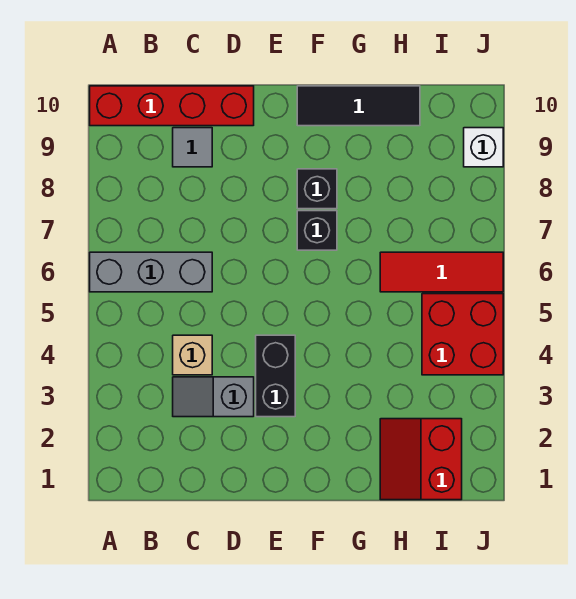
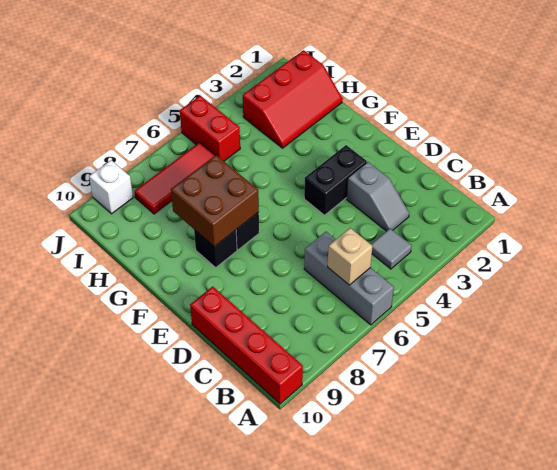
tan 1x1 brick [173,335,212,375] -> tan 1x1 brick moved to [328,228,373,285]
grey 1x1 tile [173,128,212,167] -> grey 1x1 tile moved to [371,229,412,269]
none -> brown 2x2 brick [171,155,259,247]
black 1x3 tile [297,86,420,126] -> none
red 2x2 slope [380,419,462,500] -> red 2x3 slope [243,50,342,148]
red 1x3 tile [380,252,503,292] -> red 1x3 tile turned to [134,143,215,214]
red 2x2 brick [422,294,503,375] -> red 1x2 brick [180,96,240,161]

